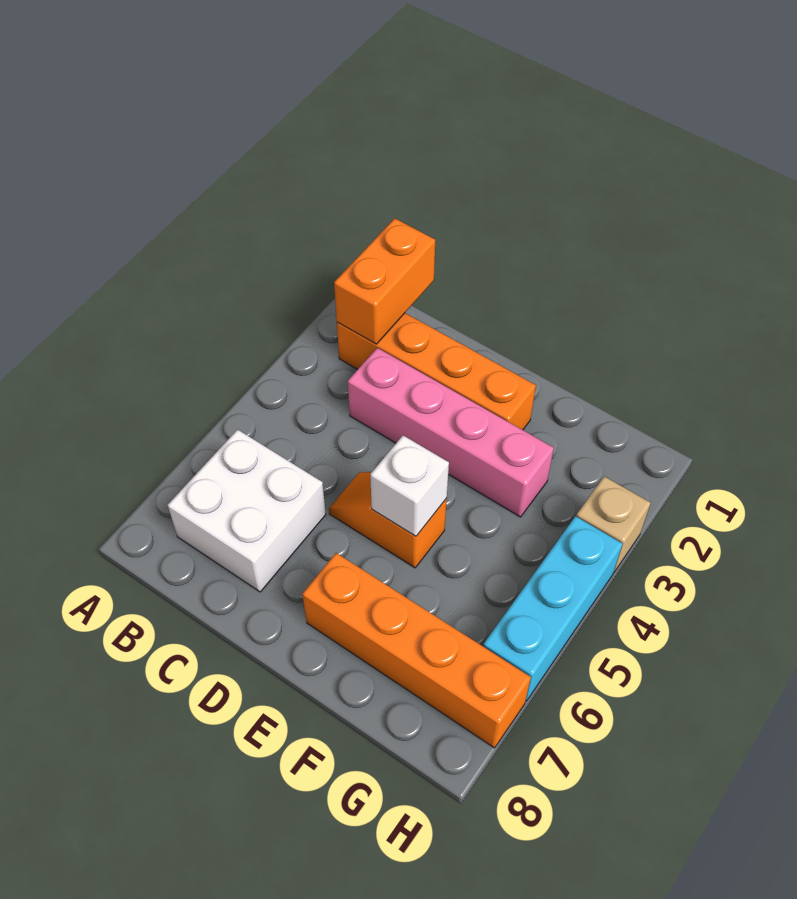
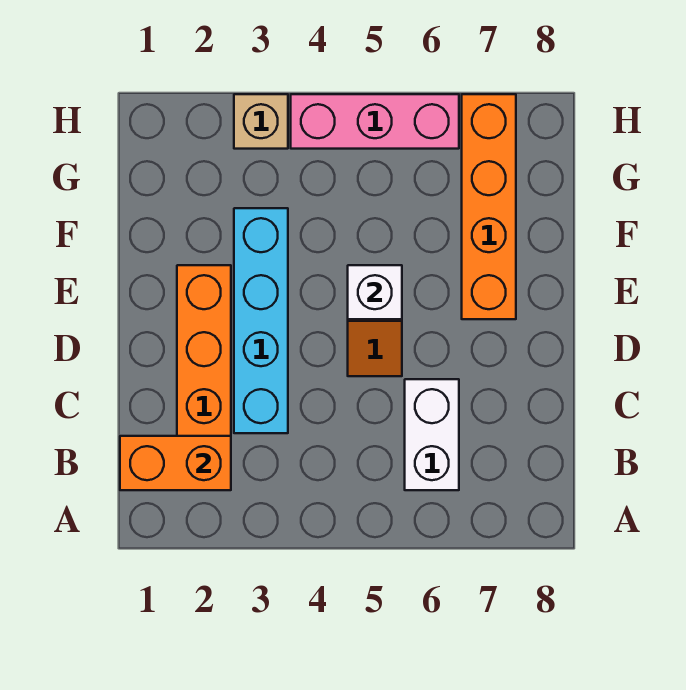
white 2x2 brick [168,430,326,592] -> white 1x2 brick [405,379,459,490]
pink 1x4 brick [348,348,554,517] -> cyan 1x4 brick [234,208,288,433]
cyan 1x3 brick [483,516,622,701] -> pink 1x3 brick [291,94,459,149]

